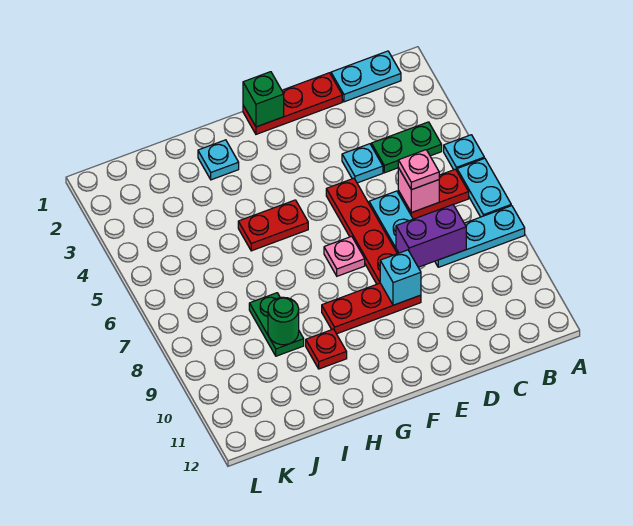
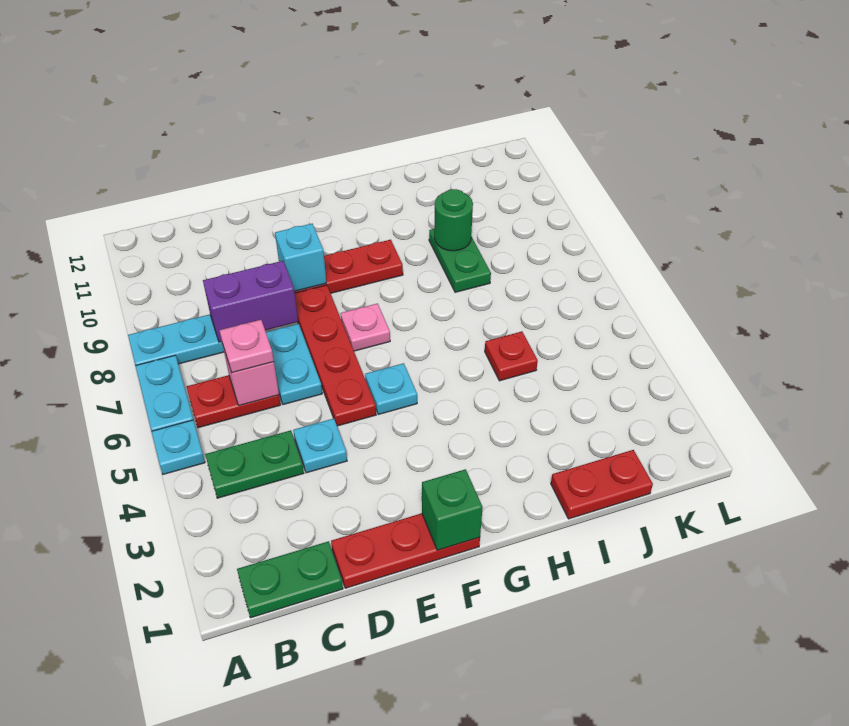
cyan 1x2 plate [331,51,401,102] -> green 1x2 plate [237,541,343,618]
red 1x2 plate [238,200,308,251] -> red 1x2 plate moved to [551,450,653,519]
cyan 1x1 plate [198,140,239,180] -> cyan 1x1 plate moved to [365,363,417,415]
red 1x1 plate [306,329,347,369] -> red 1x1 plate moved to [485,331,538,381]

